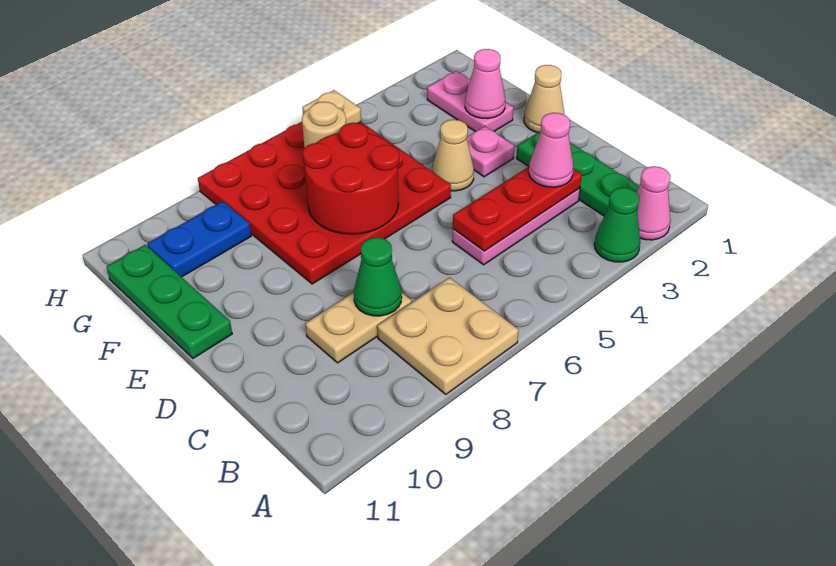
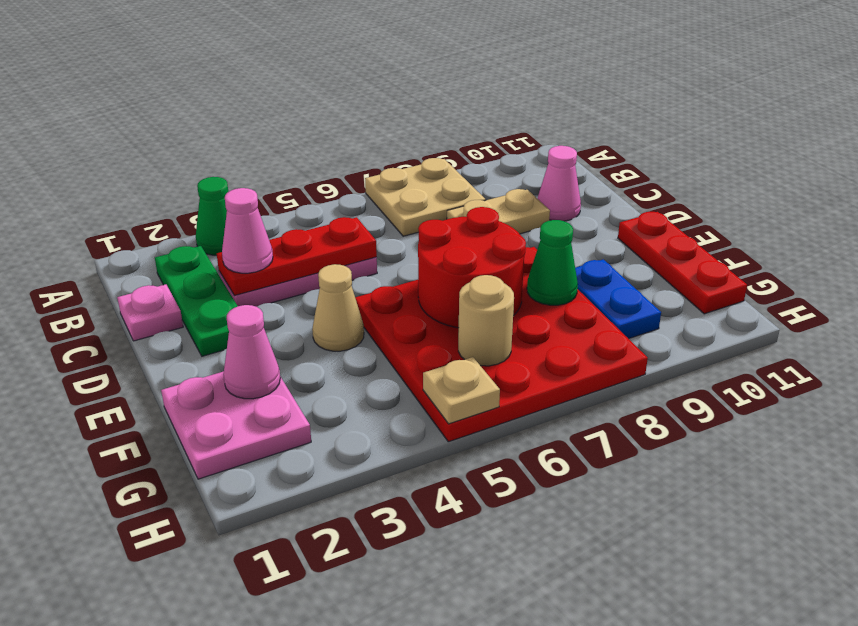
pink 1x1 cone [636,166,671,240] -> pink 1x1 cone moved to [537,146,581,221]
green 1x1 cone [354,237,402,316] -> green 1x1 cone moved to [527,220,578,305]
tan 1x1 cone [524,65,565,133] -> none
pink 1x1 plate [467,126,514,177] -> pink 1x1 plate moved to [117,284,183,341]
green 1x3 plate [106,245,232,358] -> red 1x3 plate [618,212,747,314]
pink 1x2 plate [427,71,514,131] -> pink 2x2 plate [161,371,311,479]
blue 1x2 plate [147,201,251,277] -> blue 1x2 plate turned to [575,259,661,339]

